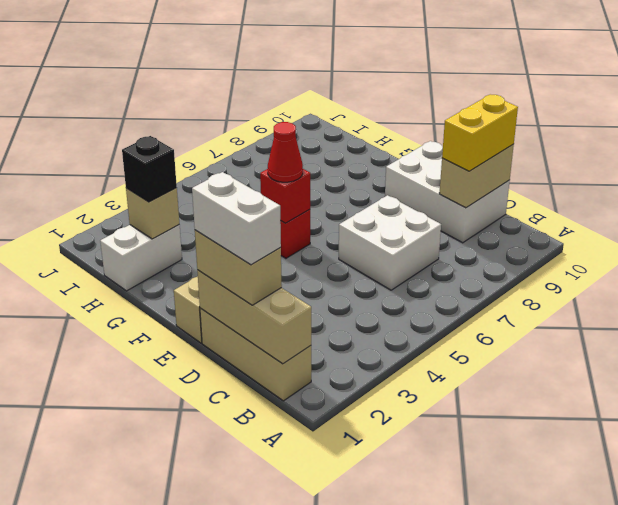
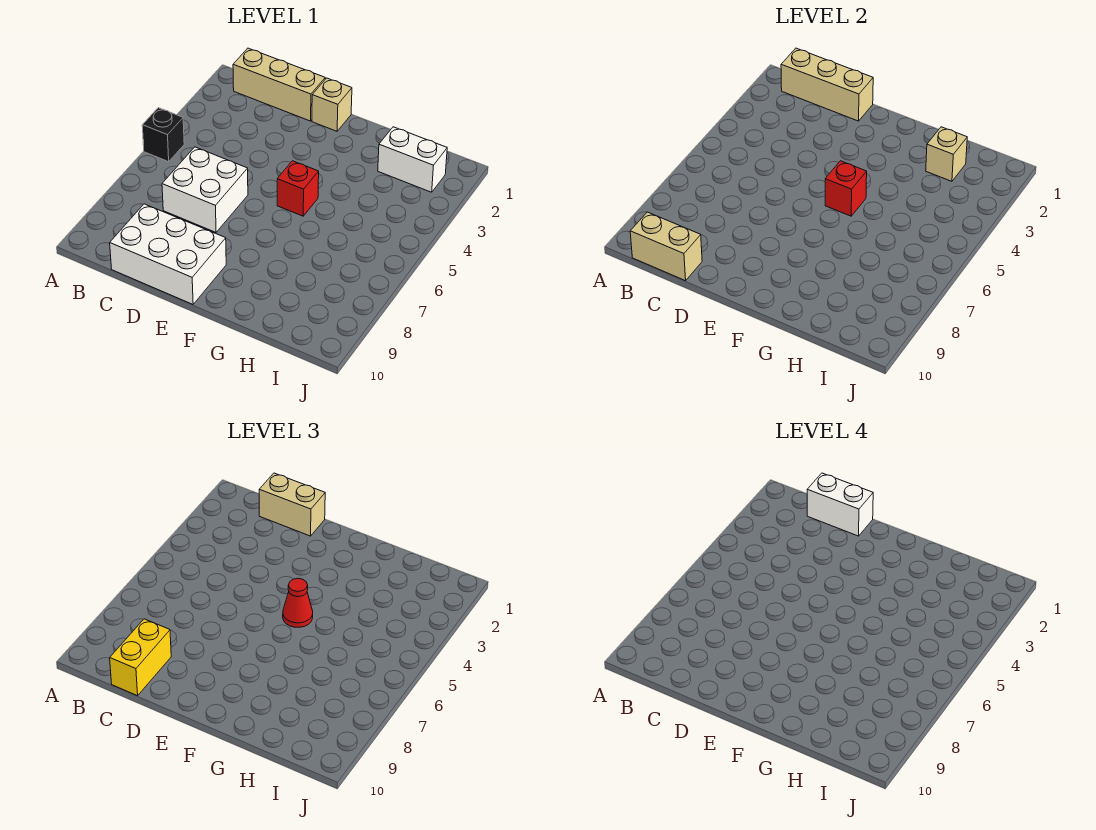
tan 1x2 brick [439,144,514,208] -> tan 1x2 brick turned to [630,212,702,281]
white 1x2 brick [100,225,182,291] -> white 1x2 brick turned to [378,127,447,192]
black 1x1 brick [122,136,177,202] -> black 1x1 brick moved to [142,108,184,162]

